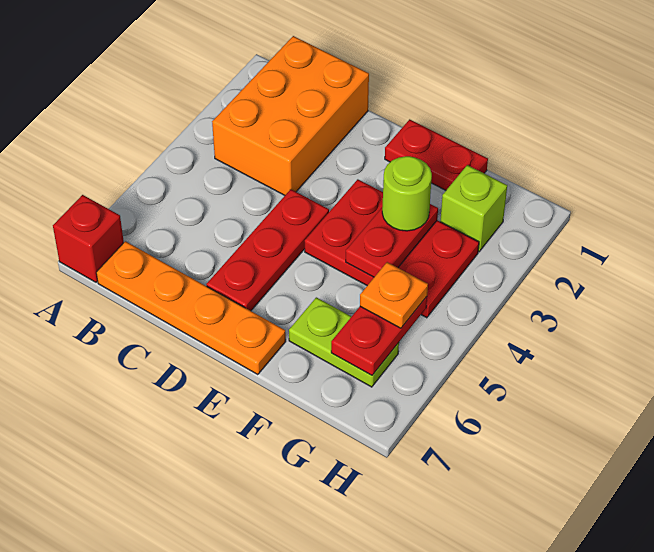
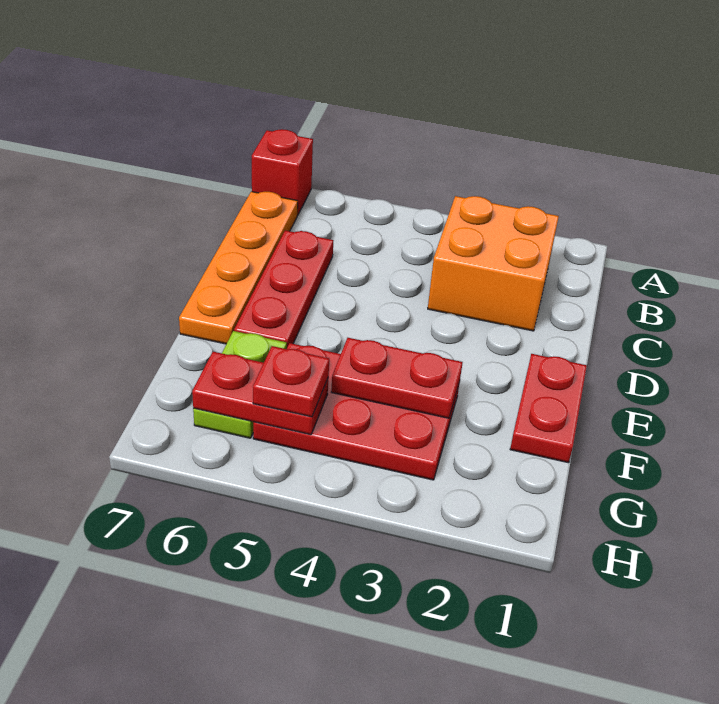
orange 2x3 brick [212,36,369,195] -> orange 2x2 brick [428,196,559,331]
red 1x3 plate [206,189,329,311] -> red 1x3 plate turned to [234,230,333,347]
red 2x3 plate [305,179,479,318] -> red 2x3 plate turned to [253,343,460,480]
lime 1x1 round brick [382,156,432,231] -> none
lime 1x1 brick [440,165,507,252] -> none
orange 1x1 plate [360,262,428,328] -> red 1x1 plate [253,346,329,417]

